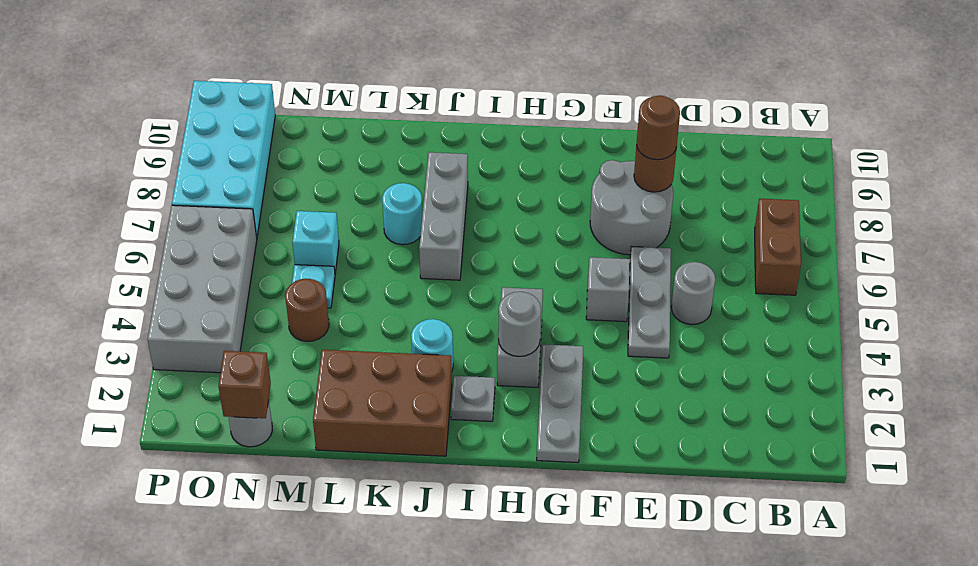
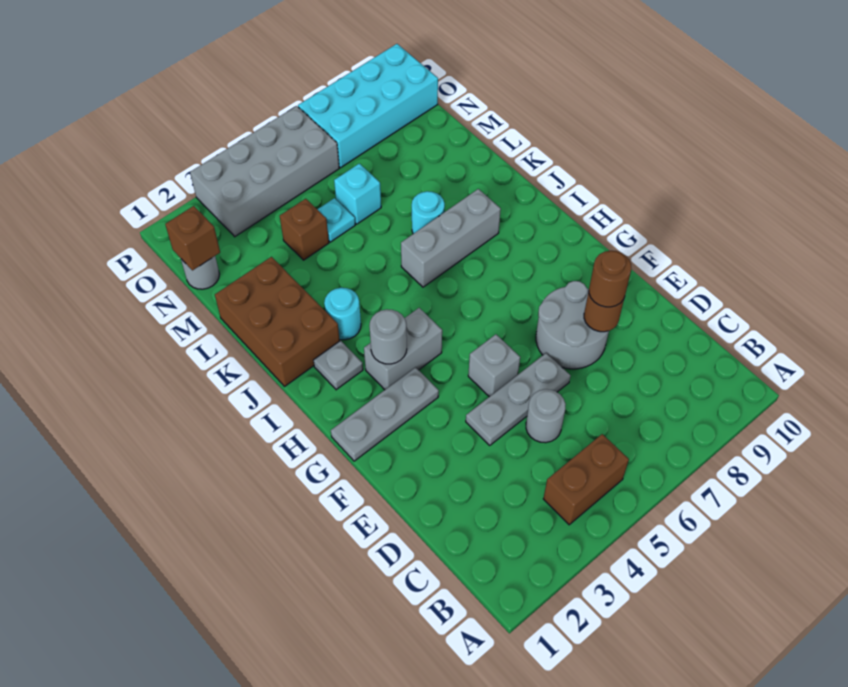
brown 1x2 brick [755,199,801,295] -> brown 1x2 brick moved to [543,434,629,525]
brown 1x1 round brick [285,279,329,341] -> brown 1x1 brick [280,199,329,260]

